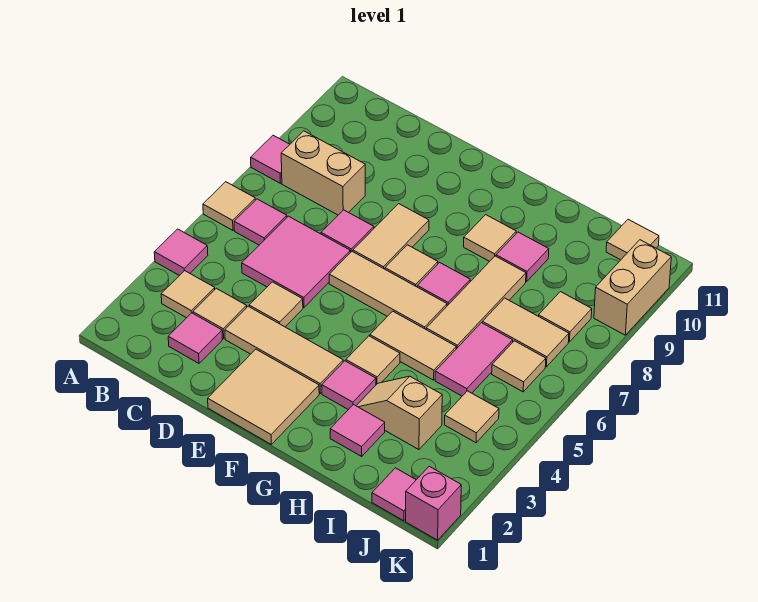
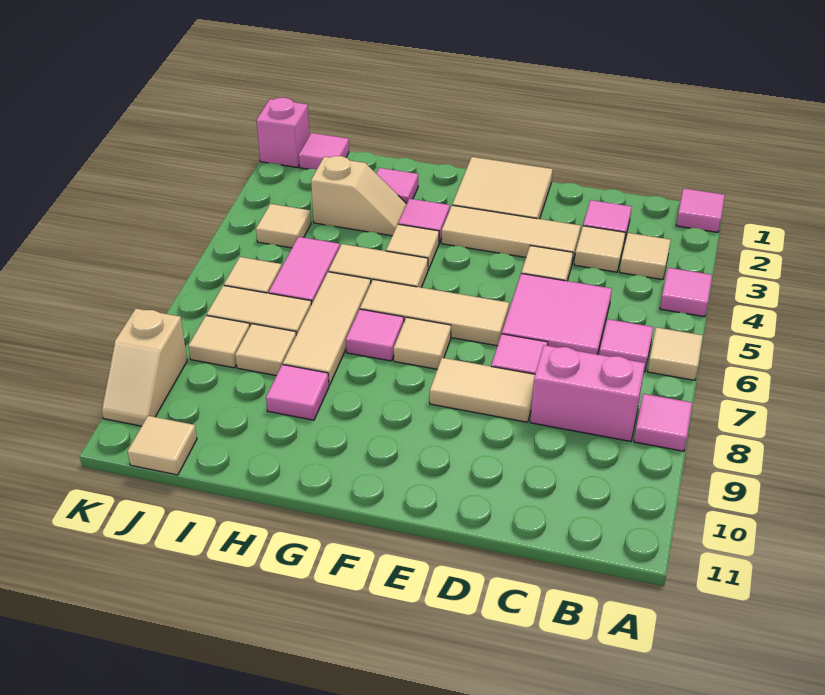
none -> pink 1x1 tile [676,188,725,232]
tan 1x2 brick [281,131,365,215] -> pink 1x2 brick [530,345,645,441]
tan 1x2 tile [353,204,429,269] -> tan 1x2 tile turned to [430,358,535,422]
tan 1x1 tile [464,215,516,261] -> tan 1x1 tile moved to [235,324,296,376]
tan 1x2 brick [594,240,671,335] -> tan 1x2 slope [102,309,187,426]

